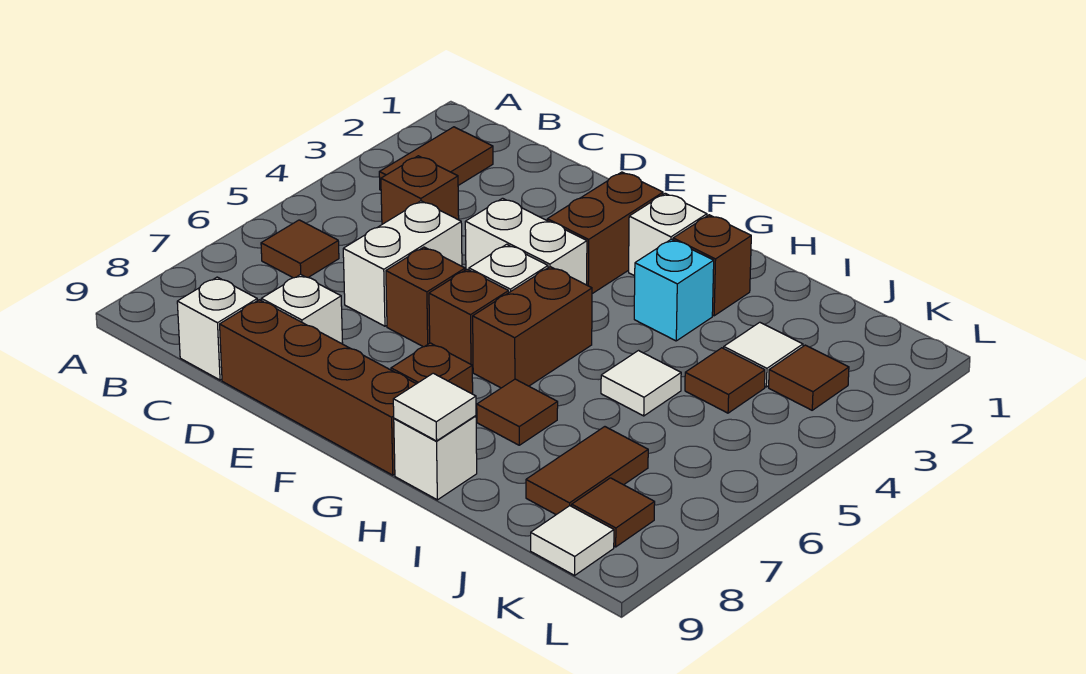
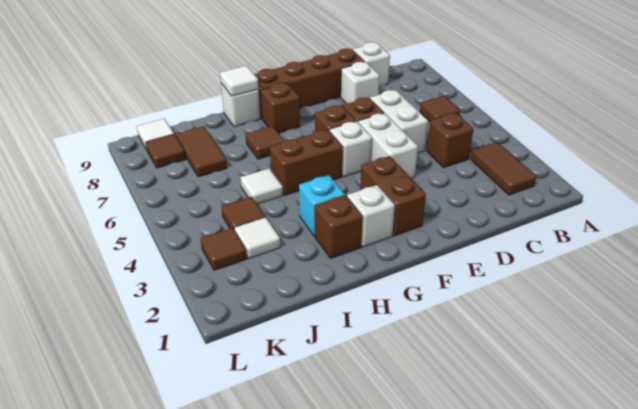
white 1x2 brick [465,198,587,285] -> white 1x2 brick turned to [358,113,418,178]
brown 1x2 brick [473,267,592,388] -> brown 1x2 brick turned to [270,130,343,195]

